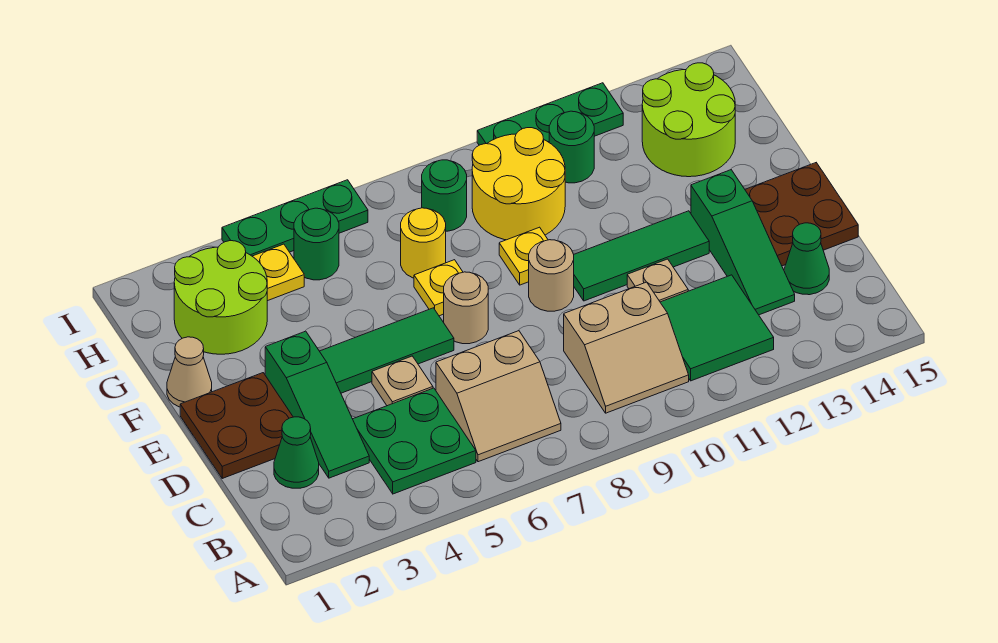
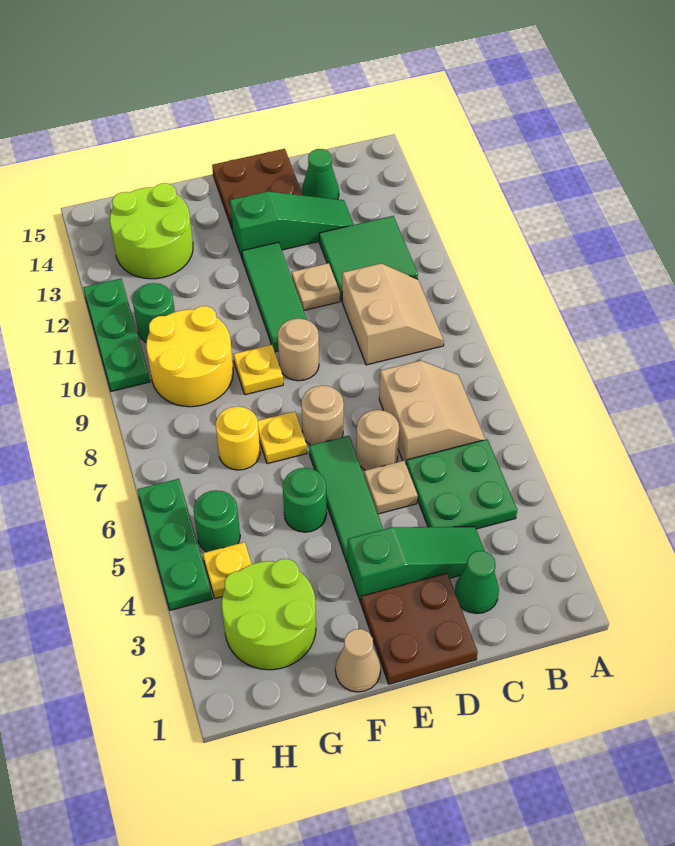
none -> tan 1x1 round brick [356,410,399,470]
green 1x1 round brick [422,160,467,231] -> green 1x1 round brick moved to [283,468,327,532]

